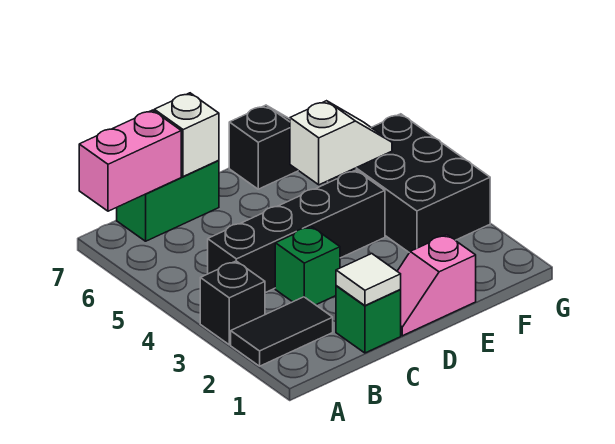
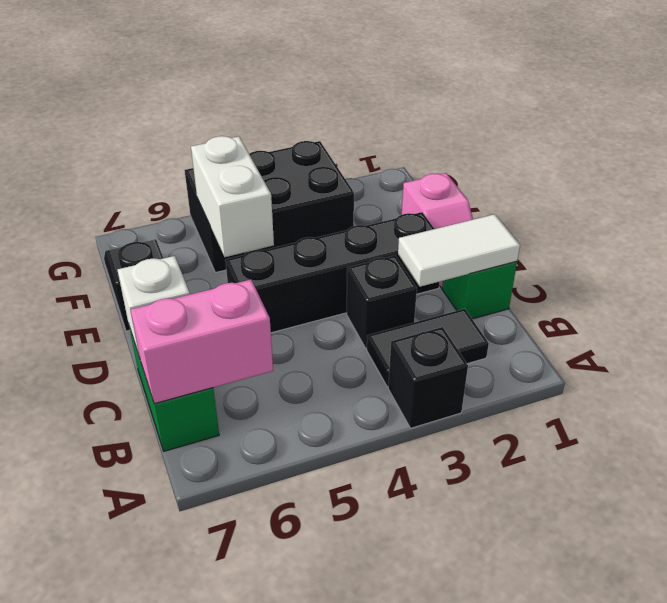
black 1x2 tile [231,297,333,366] -> black 1x2 tile turned to [367,309,489,387]
pink 1x2 brick [79,110,181,211] -> pink 1x2 brick turned to [130,279,273,404]
black 1x4 brick [208,170,385,293] -> black 1x4 brick turned to [225,212,439,333]
white 1x1 tile [336,254,401,306] -> white 1x2 tile [398,214,520,287]
green 1x1 brick [275,226,340,305] -> black 1x1 brick [347,256,417,348]
white 1x2 slope [290,101,392,185] -> white 1x2 brick [191,136,274,257]

